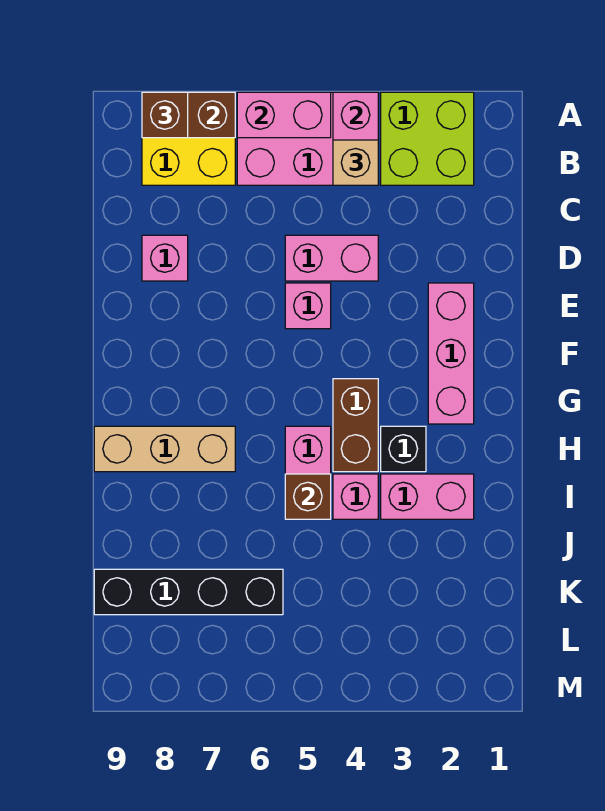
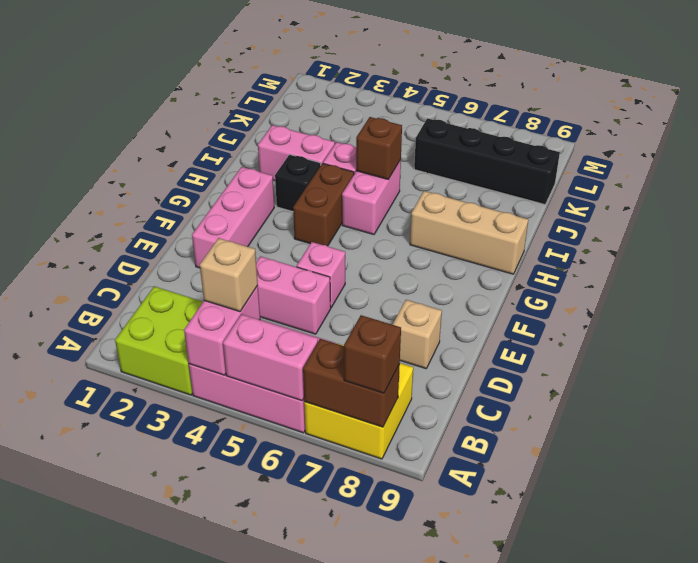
pink 1x1 brick [142,235,188,281] -> tan 1x1 brick [392,300,442,369]

